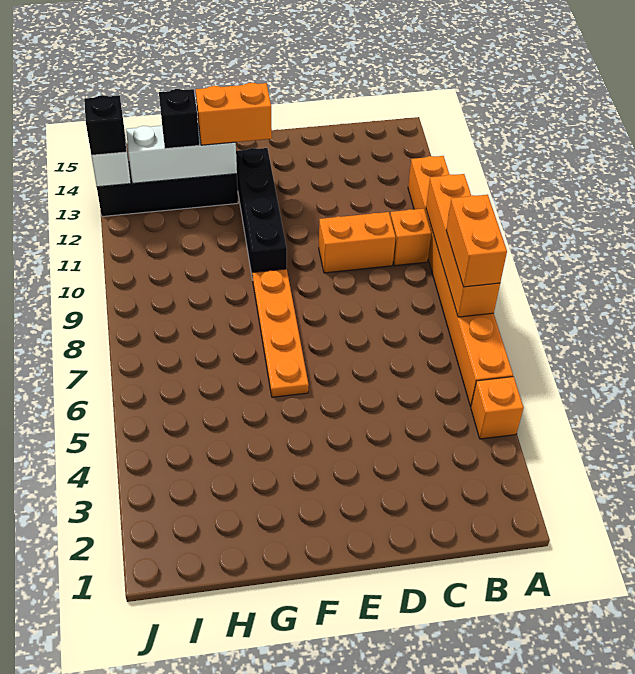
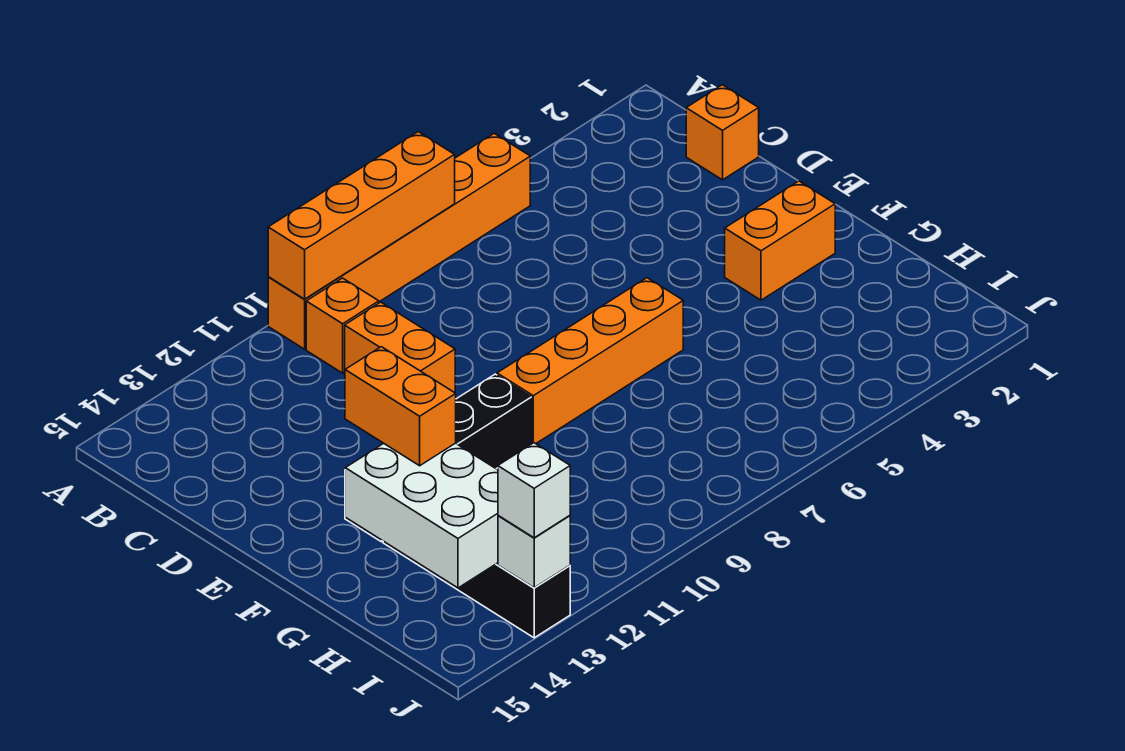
orange 1x1 brick [471,377,524,439] -> orange 1x1 brick moved to [686,85,759,180]
orange 1x8 brick [408,156,513,406] -> orange 1x6 brick [268,133,530,349]
orange 1x2 brick [446,195,507,287] -> orange 1x2 brick moved to [725,181,835,300]
orange 1x4 plate [252,269,309,397] -> orange 1x4 brick [497,278,683,444]
white 1x3 brick [126,126,237,183] -> white 2x3 brick [345,443,498,588]
black 1x1 brick [159,89,199,149] -> none
black 1x1 brick [84,95,126,155] -> white 1x1 brick [498,443,570,538]

